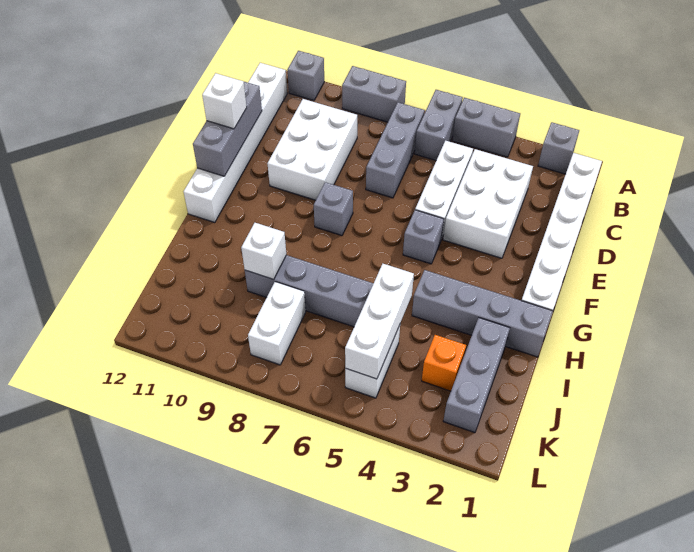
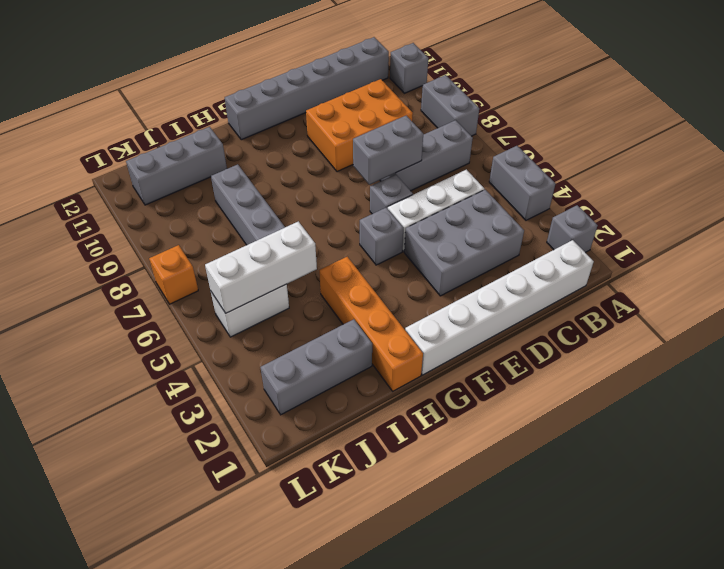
grey 1x2 brick [415,90,463,160] -> grey 1x2 brick moved to [353,116,423,185]
white 1x6 brick [184,63,287,223] -> grey 1x6 brick [225,37,389,140]
white 2x3 brick [443,149,533,258] -> grey 2x3 brick [404,190,524,296]
white 2x3 brick [267,99,357,200] -> orange 2x3 brick [306,79,413,172]
grey 1x3 brick [193,82,262,176] -> grey 1x3 brick moved to [126,127,227,205]
white 1x1 brick [202,73,247,129] -> none
grey 1x1 brick [314,182,353,236] -> grey 1x1 brick moved to [370,174,413,214]
grey 1x4 brick [412,270,553,357] -> orange 1x4 brick [319,257,423,391]
white 1x1 brick [241,223,286,280] -> none
orange 1x1 brick [422,335,466,391] -> orange 1x1 brick moved to [149,245,198,304]
white 1x2 brick [248,282,306,365] -> none

